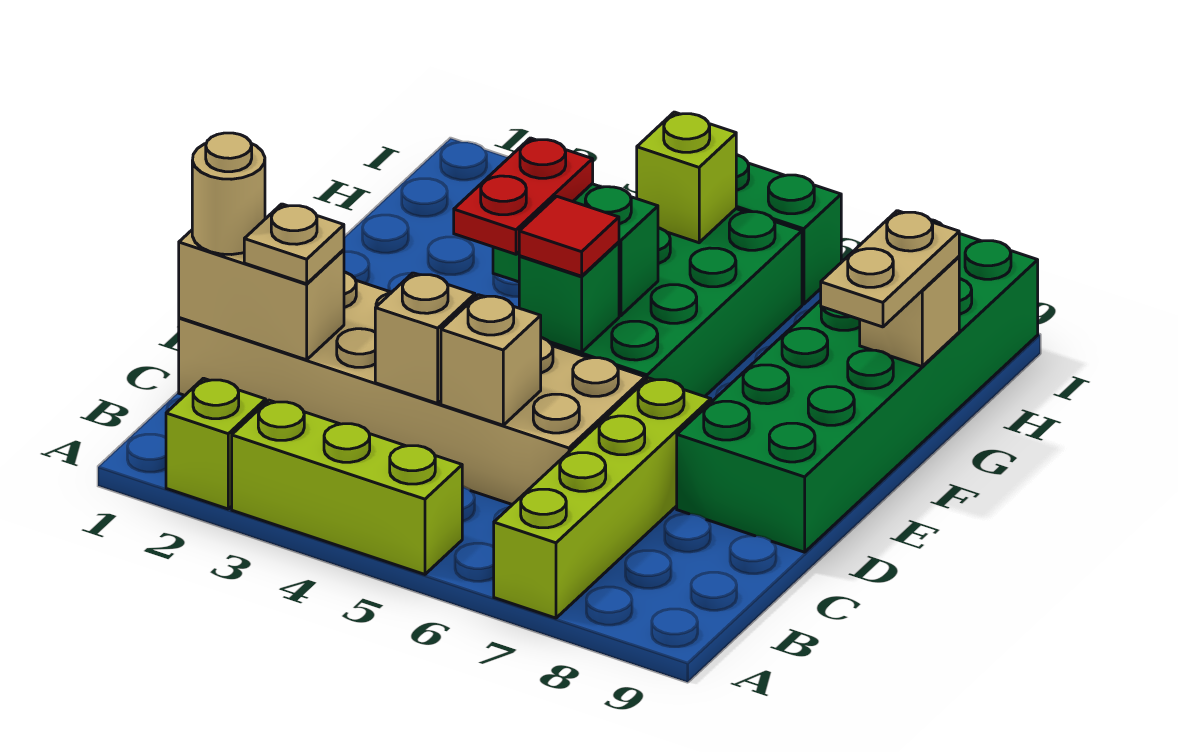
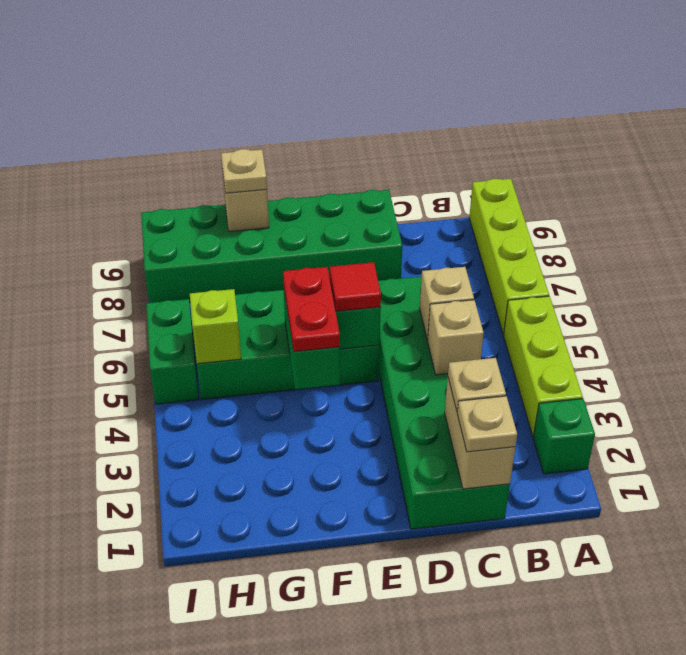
lime 1x1 brick [166,378,266,509] -> green 1x1 brick [533,399,595,474]
lime 1x4 brick [494,378,711,618] -> lime 1x4 brick turned to [469,179,549,335]
tan 2x6 brick [179,272,645,505] -> green 2x6 brick [378,276,510,529]
tan 1x1 round brick [192,133,265,255] -> tan 1x1 plate [457,396,517,452]
red 1x2 plate [454,138,593,254] -> red 1x2 plate turned to [283,267,340,352]
tan 1x2 plate [821,211,959,327] -> tan 1x1 plate [221,149,267,193]

